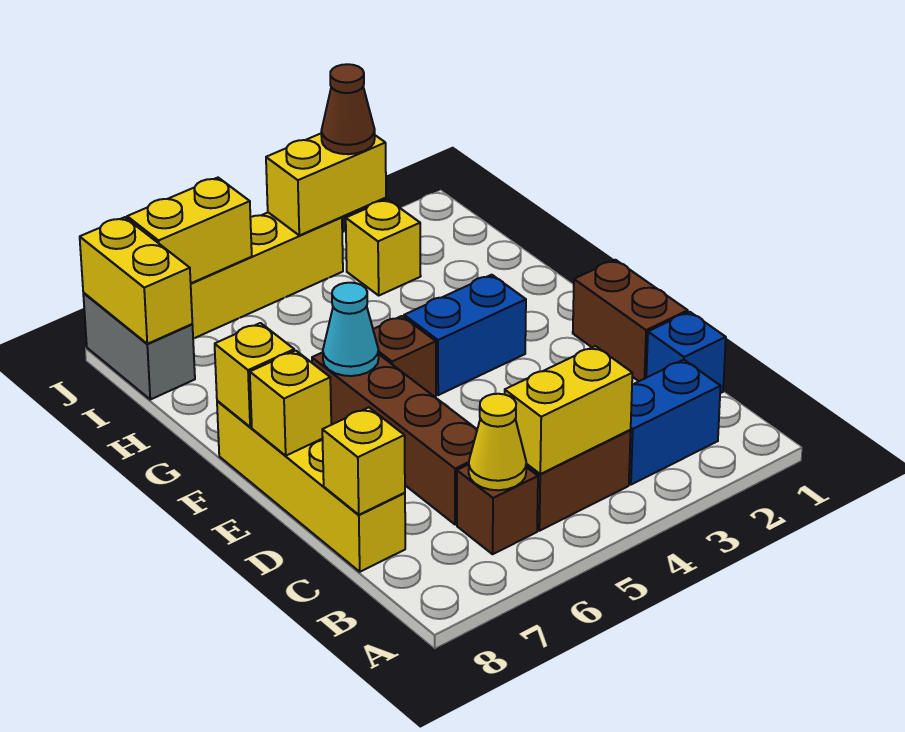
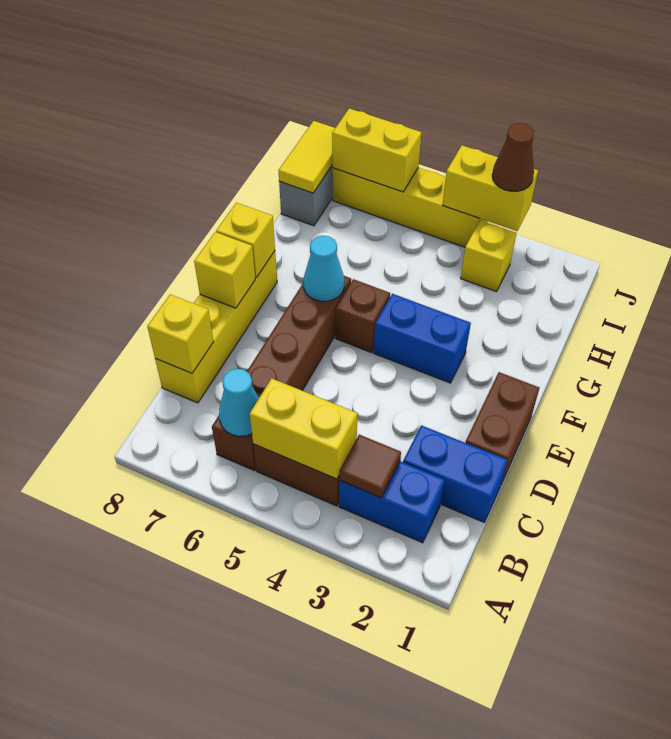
none -> brown 1x1 tile [339,435,401,498]
yellow 1x1 cone [469,394,526,490] -> cyan 1x1 cone [219,369,259,436]
blue 1x1 brick [646,312,726,393] -> blue 1x2 brick [403,425,507,522]
yellow 1x2 brick [80,217,192,344] -> yellow 1x2 tile [278,121,335,193]

